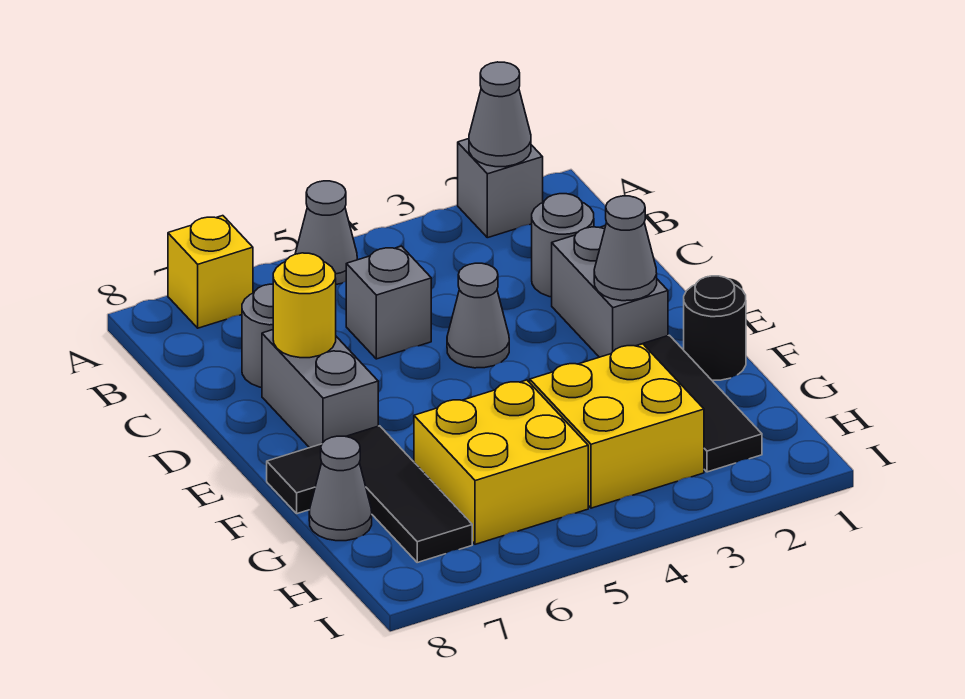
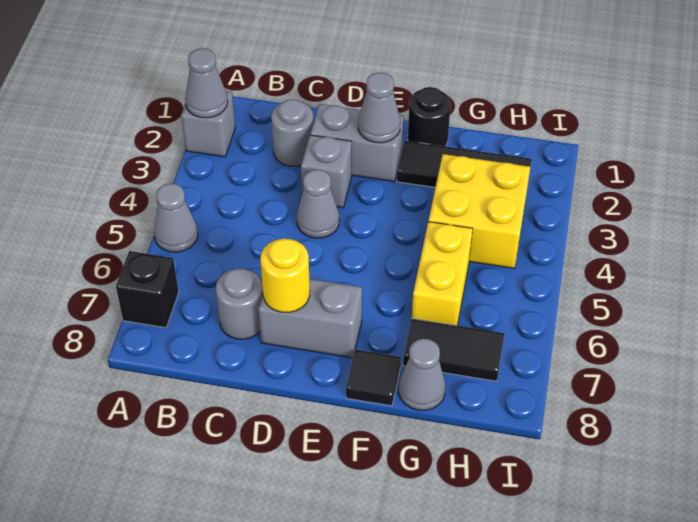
yellow 1x1 brick [168,216,253,328] -> black 1x1 brick [116,251,179,328]
grey 1x1 brick [346,246,431,359] -> grey 1x1 brick moved to [301,135,352,207]
black 1x3 tile [346,426,472,562] -> black 1x2 tile [403,318,505,381]
yellow 2x2 brick [414,380,588,544] -> yellow 1x2 brick [412,222,473,326]

